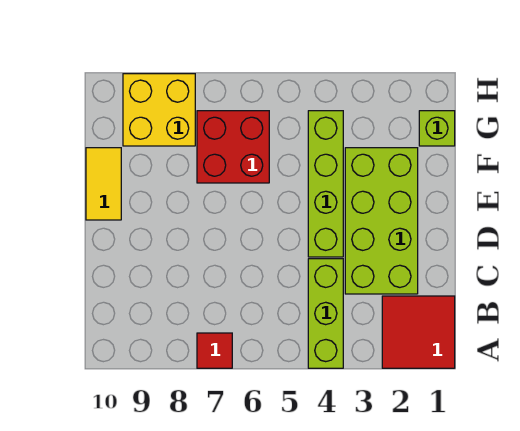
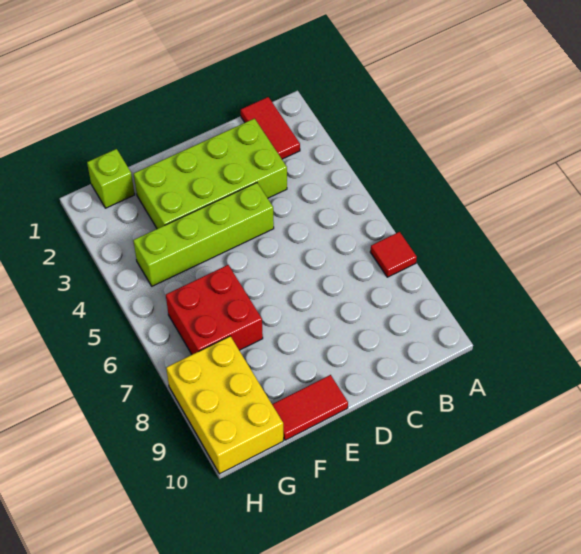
red 2x2 tile [382,296,455,368] -> red 1x2 tile [241,97,300,159]
lime 1x3 brick [308,259,343,368] -> none
yellow 1x2 tile [86,148,121,220] -> red 1x2 tile [272,375,348,440]
yellow 2x2 brick [123,74,195,146] -> yellow 2x3 brick [166,336,283,474]

